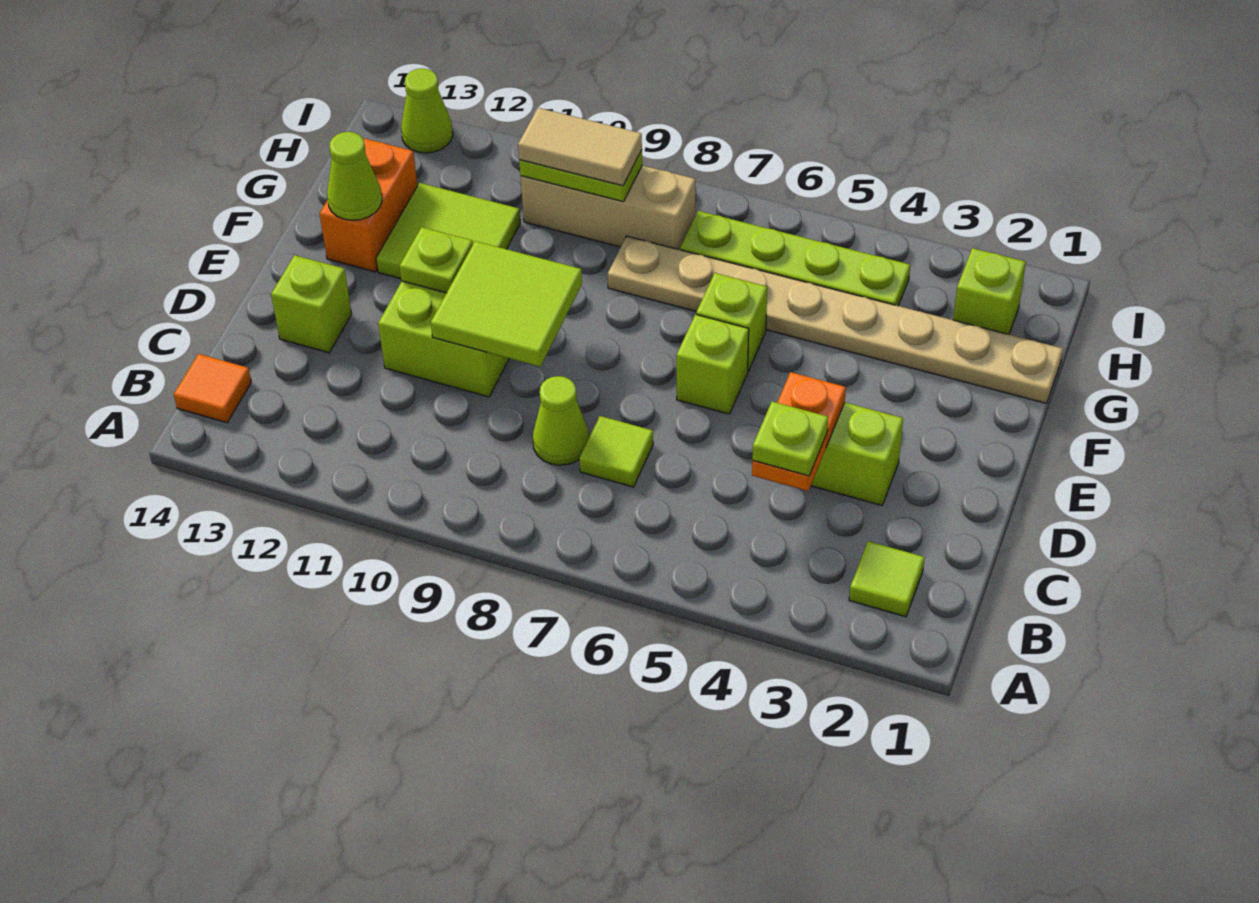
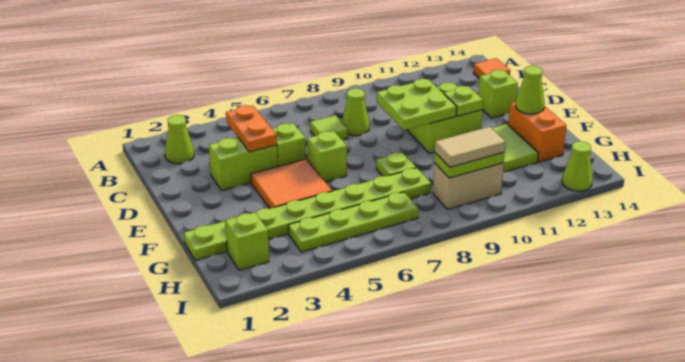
lime 1x1 tile [849,541,925,617] -> lime 1x1 cone [165,115,194,164]
lime 1x1 plate [752,401,828,476] -> lime 1x1 plate moved to [376,152,416,176]
lime 2x2 tile [431,241,582,367] -> lime 2x2 plate [377,79,457,130]
none -> orange 2x2 tile [251,159,332,209]
lime 1x1 brick [696,273,767,371] -> lime 1x1 brick moved to [272,123,306,166]
tan 1x8 plate [608,236,1063,403] -> lime 1x8 plate [184,168,431,260]
tan 1x3 brick [520,166,695,250] -> tan 1x2 brick [433,163,504,209]

